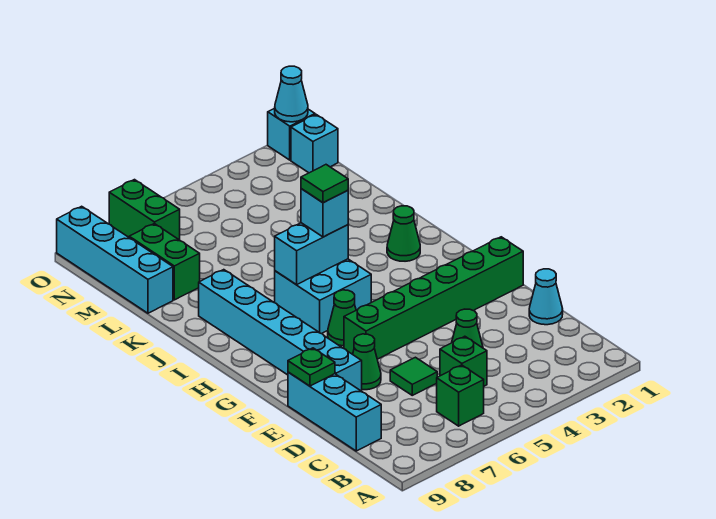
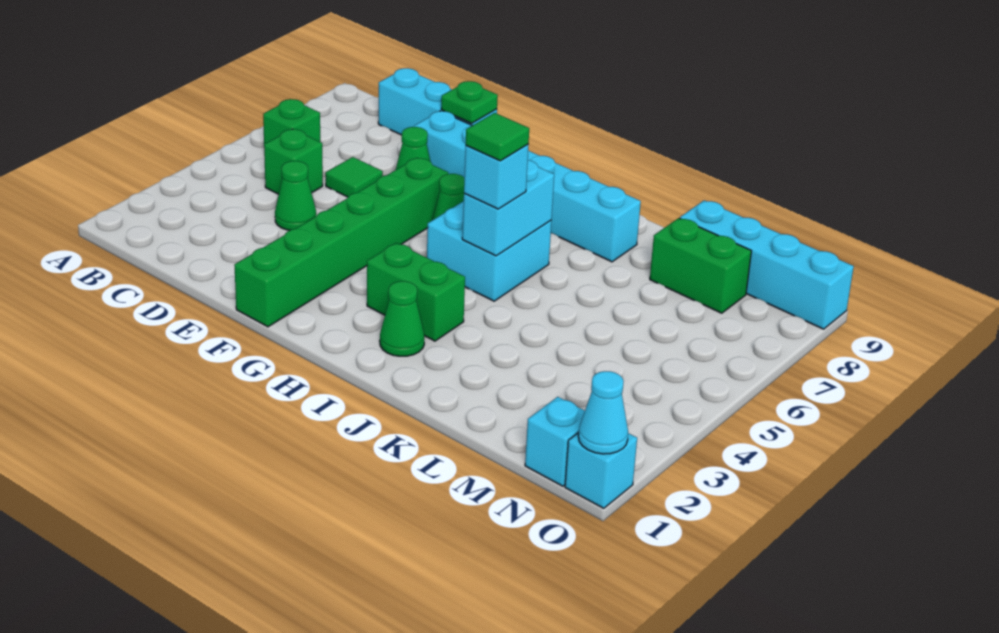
cyan 1x1 cone [529,269,563,325] -> none
green 1x2 brick [109,180,180,240] -> green 1x2 brick moved to [367,243,465,341]

